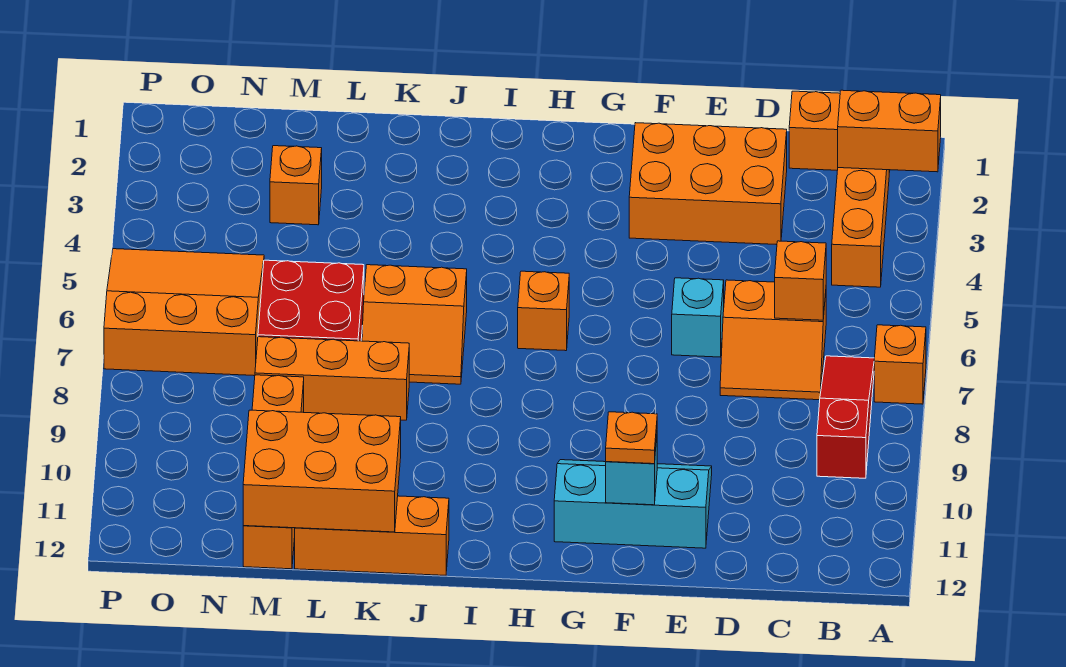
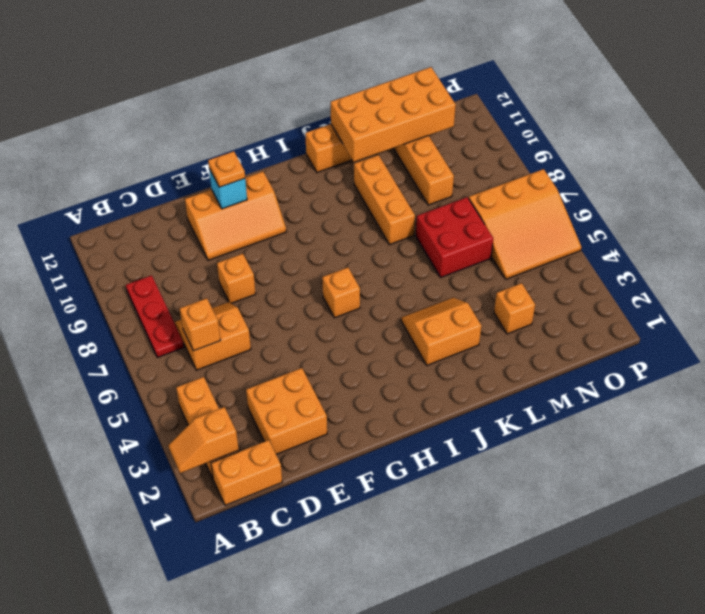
orange 1x2 brick [838,90,941,172] -> orange 1x2 slope [168,407,239,473]
orange 1x1 brick [874,325,926,404] -> orange 1x1 brick moved to [217,254,256,303]
red 1x3 slope [817,356,874,478] -> red 1x3 plate [126,275,184,358]
orange 2x3 brick [629,123,787,245] -> orange 2x2 brick [246,368,327,454]
cyan 1x1 brick [672,278,724,357] -> none
cyan 2x3 slope [554,460,712,548] -> orange 2x3 slope [185,172,286,260]
orange 2x2 slope [362,265,467,384] -> orange 2x2 slope moved to [401,298,481,365]
orange 1x3 brick [255,337,409,420] -> orange 1x3 brick turned to [354,155,415,245]
orange 2x3 brick [243,410,401,532] -> orange 2x4 brick [331,67,456,162]

